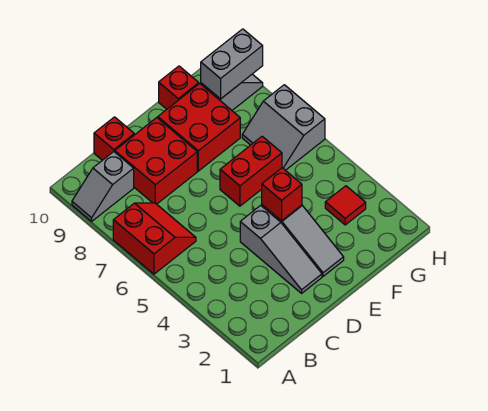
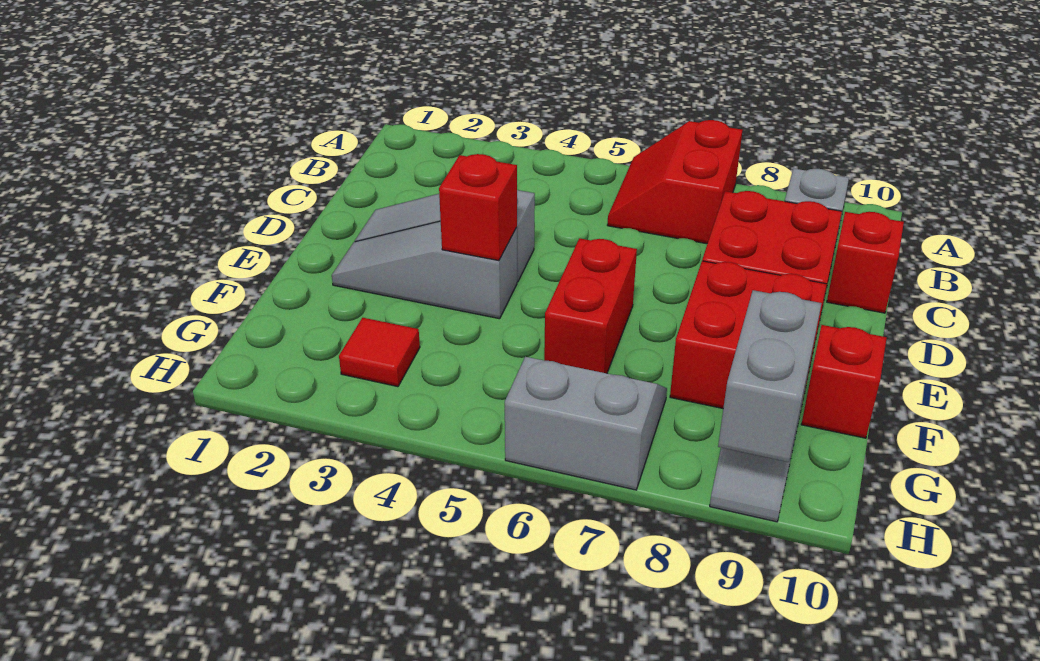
red 2x2 slope [113,203,196,274] -> red 2x2 slope turned to [608,120,743,244]

